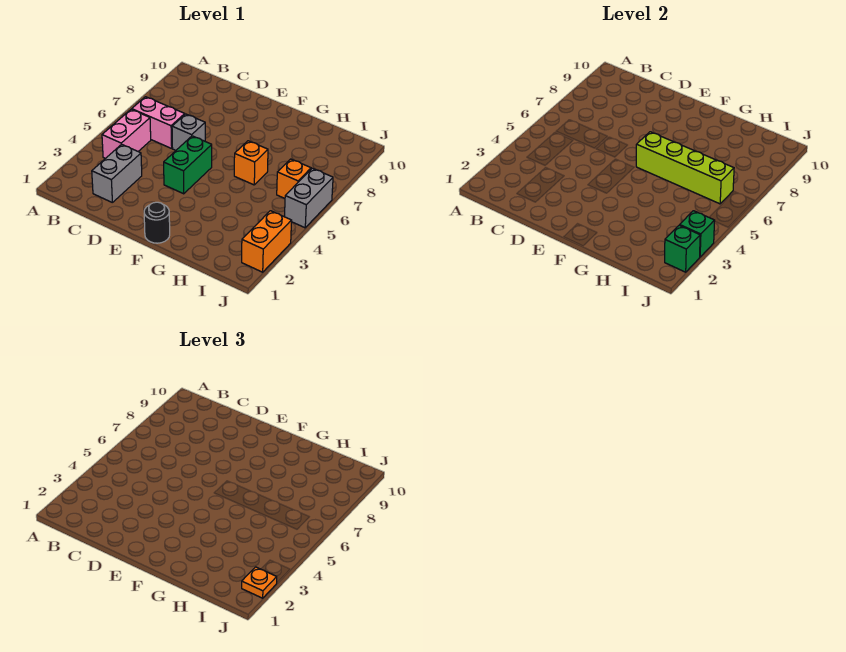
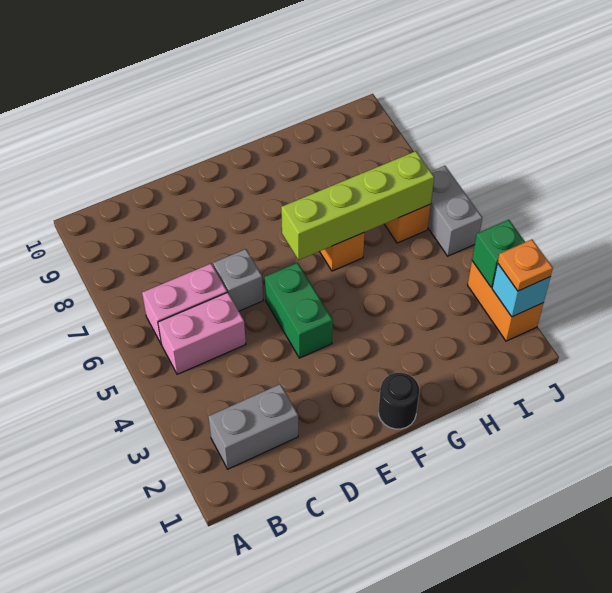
pink 1x2 brick [102,109,151,159] -> pink 1x2 brick turned to [158,292,246,374]
grey 1x2 brick [92,144,142,202] -> grey 1x2 brick turned to [208,384,298,469]
green 1x1 brick [665,225,700,272] -> cyan 1x1 brick [492,263,550,317]

